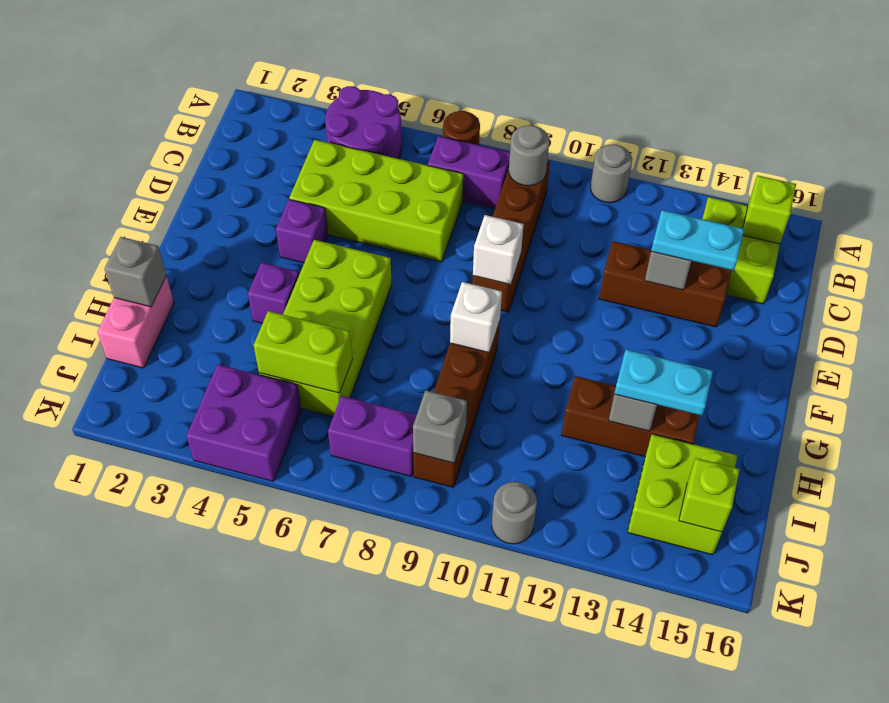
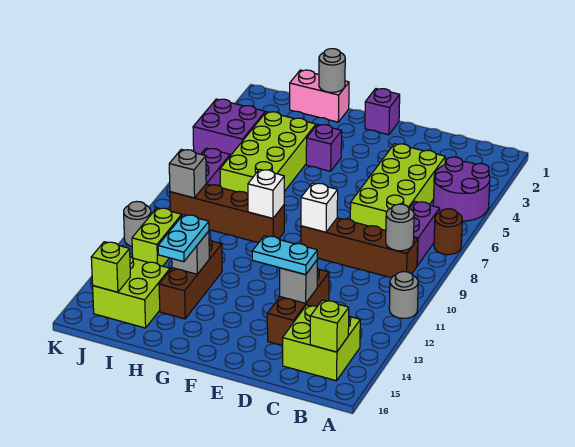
cyan 1x2 plate [651,210,744,271] -> cyan 1x2 plate turned to [252,236,317,275]
purple 1x1 brick [276,199,328,263] -> purple 1x1 brick moved to [365,89,400,135]
lime 2x4 brick [259,240,392,416] -> lime 2x4 brick turned to [220,112,316,194]
grey 1x1 brick [104,237,166,307] -> grey 1x1 round brick [319,49,345,92]
lime 1x2 brick [254,311,353,393] -> lime 1x2 brick moved to [132,208,182,266]

